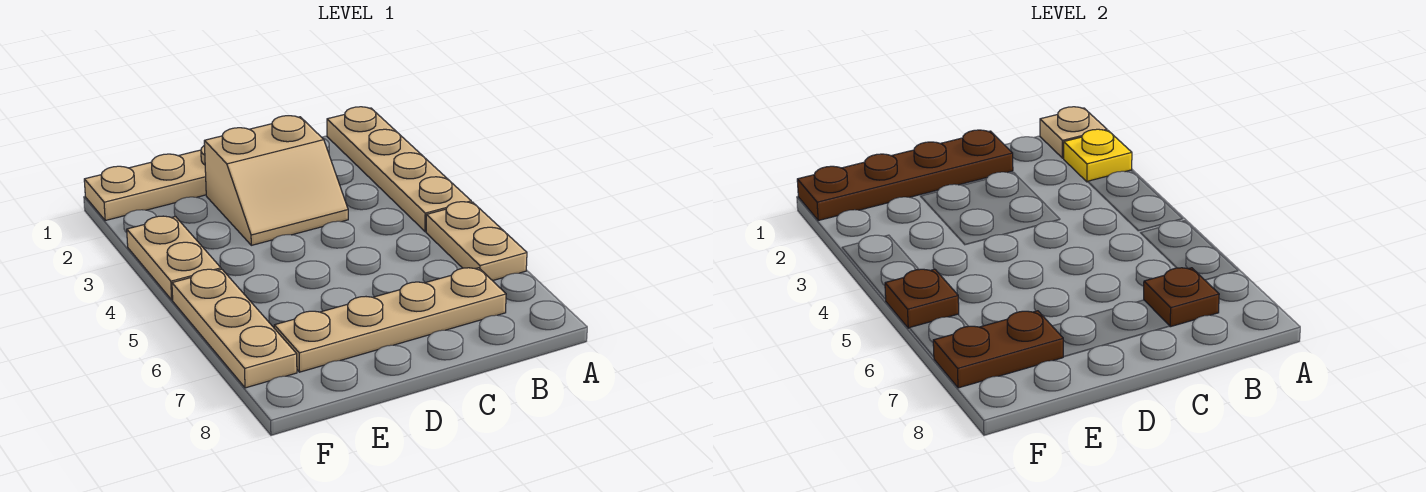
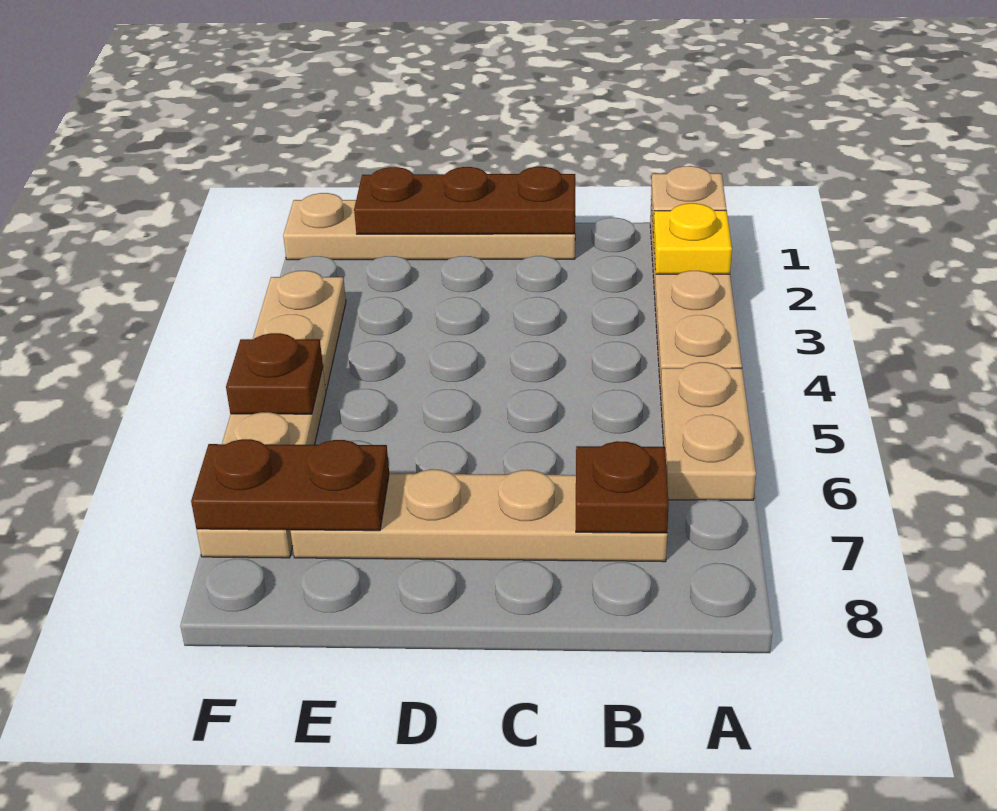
brown 1x4 plate [797,130,1013,220] -> brown 1x3 plate [354,167,575,234]
tan 2x2 slope [204,116,348,245] -> none

